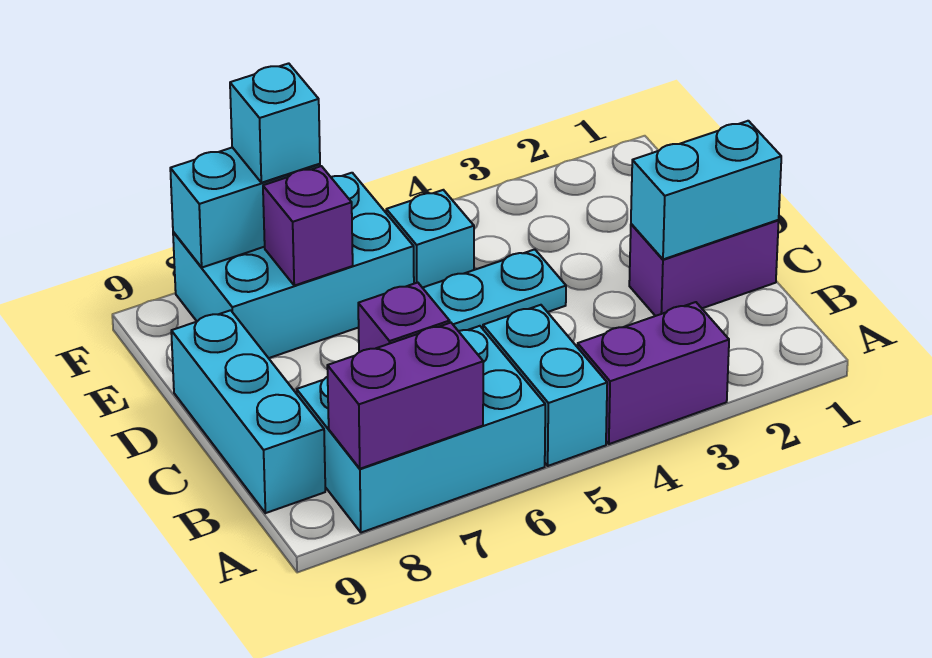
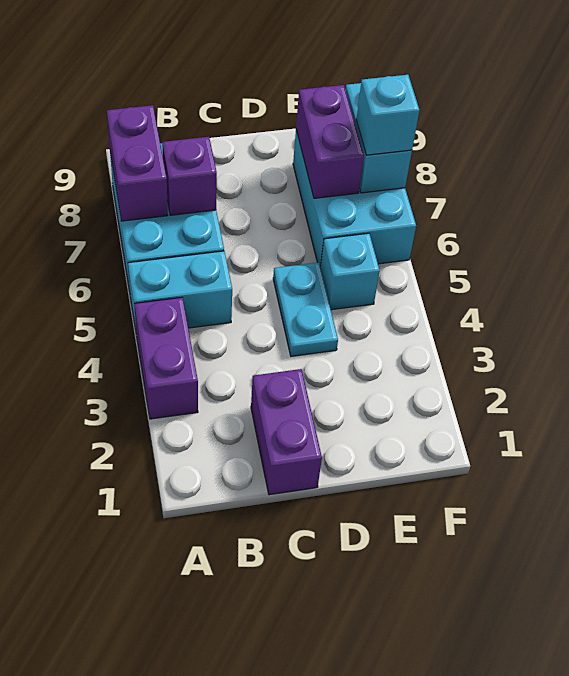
cyan 1x3 brick [171,310,325,513] -> none
cyan 1x2 brick [631,121,781,259] -> none
purple 1x1 brick [263,166,353,286] -> purple 1x2 brick [296,85,364,198]

